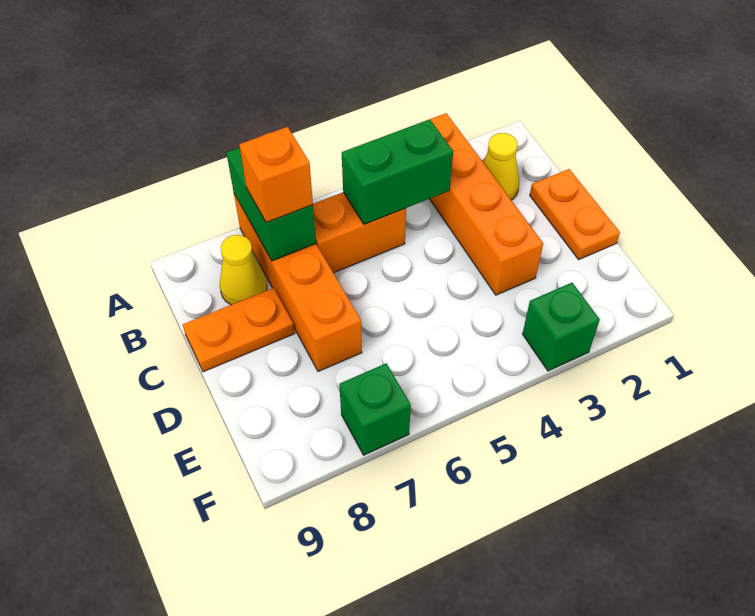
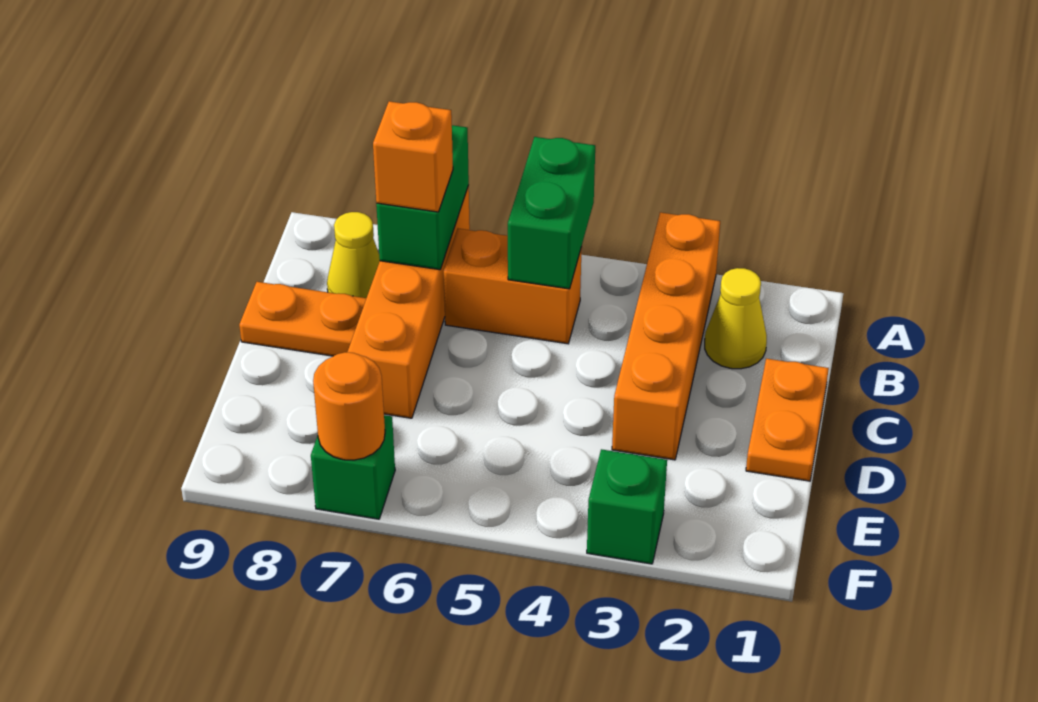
green 1x2 brick [342,119,453,225] -> green 1x2 brick turned to [508,137,595,289]
none -> orange 1x1 round brick [313,352,385,460]

